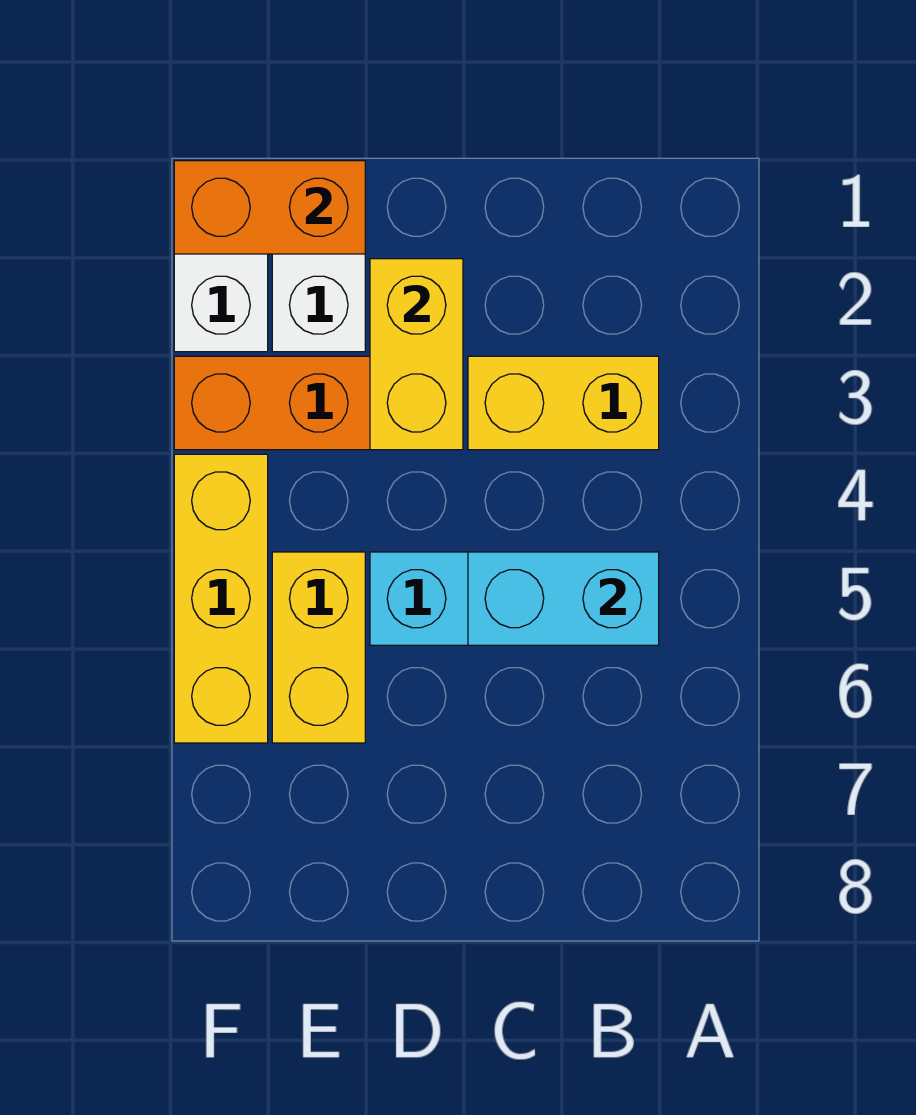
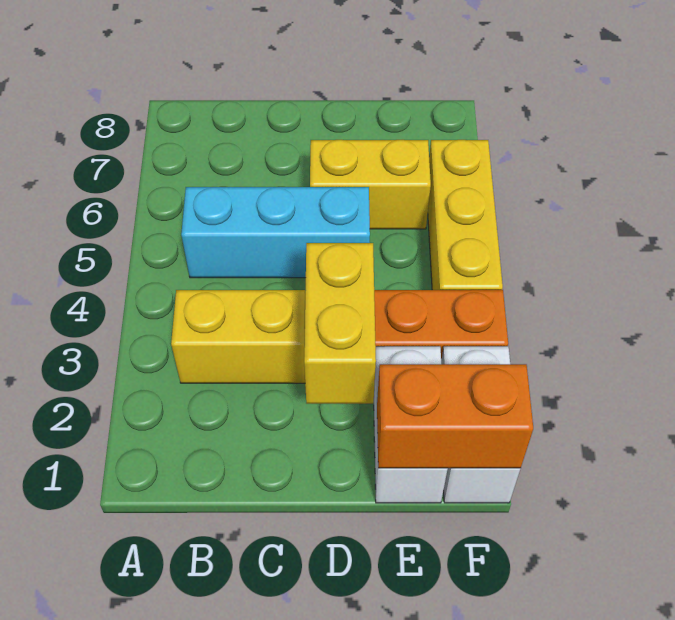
cyan 1x2 brick [468,552,659,645] -> none
yellow 1x2 brick [272,552,365,743] -> yellow 1x2 brick turned to [310,140,431,229]

